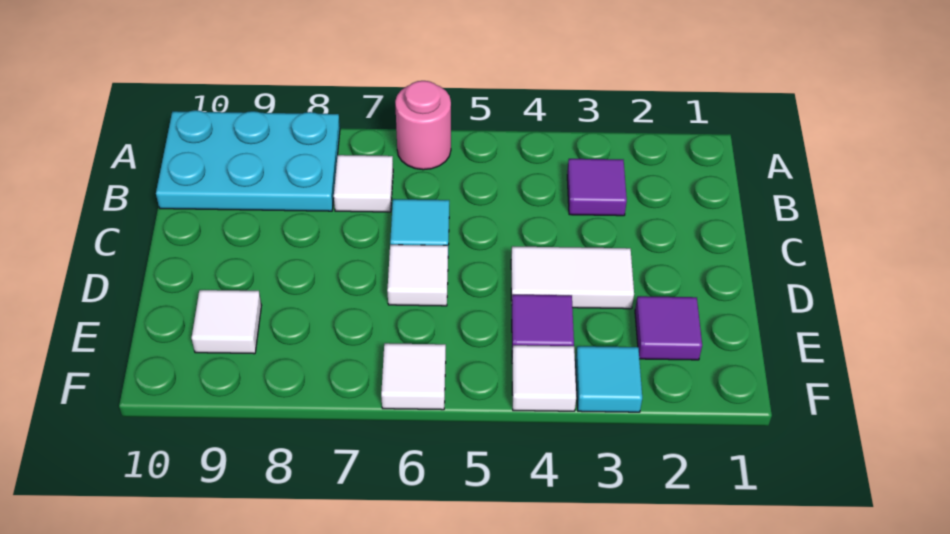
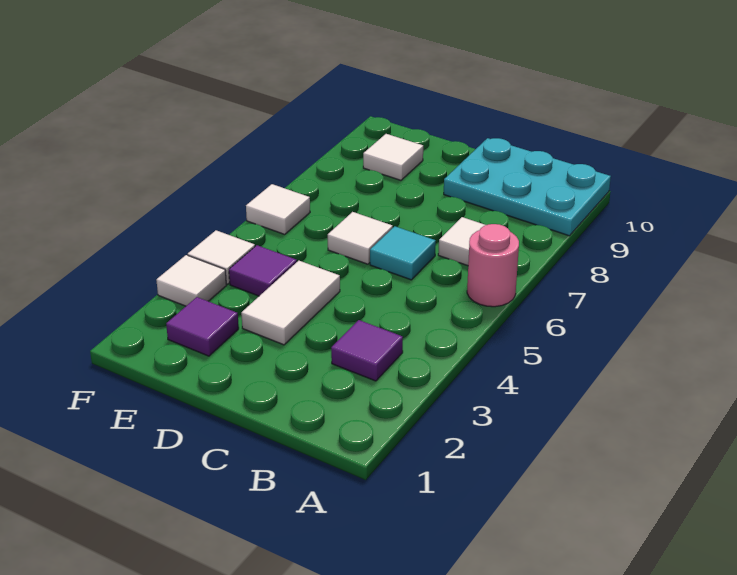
cyan 2x3 plate [156,110,340,211] -> cyan 2x3 plate turned to [444,138,611,236]
cyan 1x1 tile [576,346,642,412] -> white 1x1 tile [156,255,226,306]

